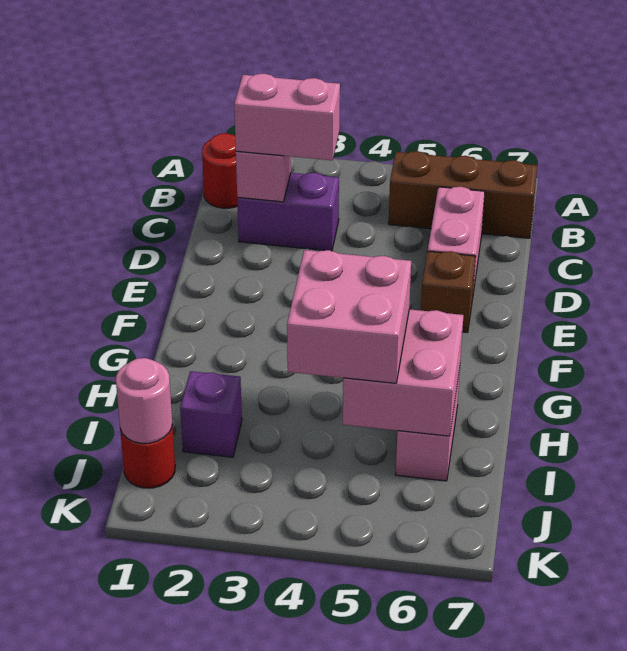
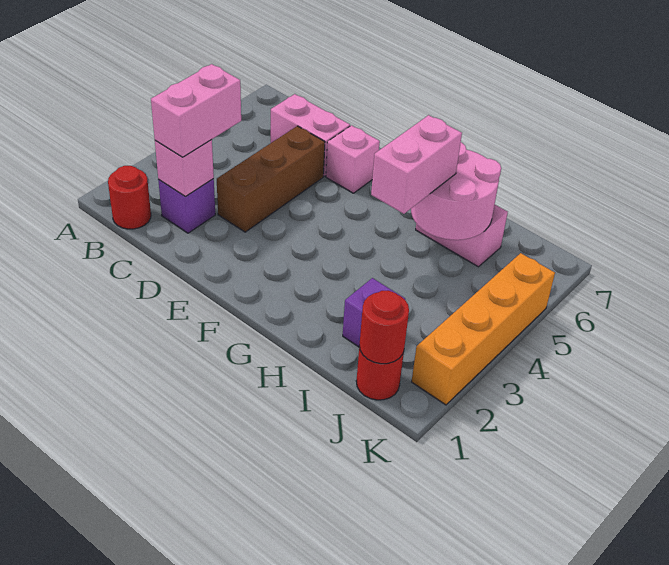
brown 1x3 brick [389,151,537,238] -> brown 1x3 brick moved to [217,126,325,232]
purple 1x2 brick [237,173,339,251] -> purple 1x1 brick [158,179,215,233]
brown 1x1 brick [421,251,476,332] -> pink 1x1 brick [326,125,380,193]
pink 2x2 brick [287,250,411,383] -> pink 1x2 brick [371,115,462,214]
pink 2x2 brick [343,309,464,436] -> pink 2x2 round brick [411,142,501,240]
pink 1x1 round brick [116,358,172,443] -> red 1x1 round brick [359,291,409,364]
none -> orange 1x4 brick [412,253,555,405]

